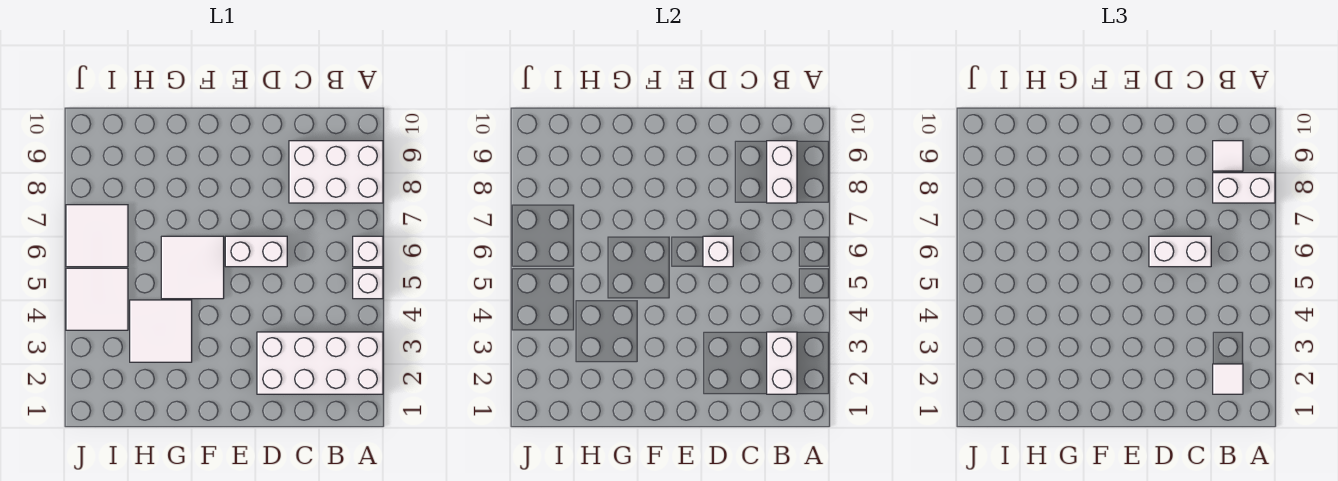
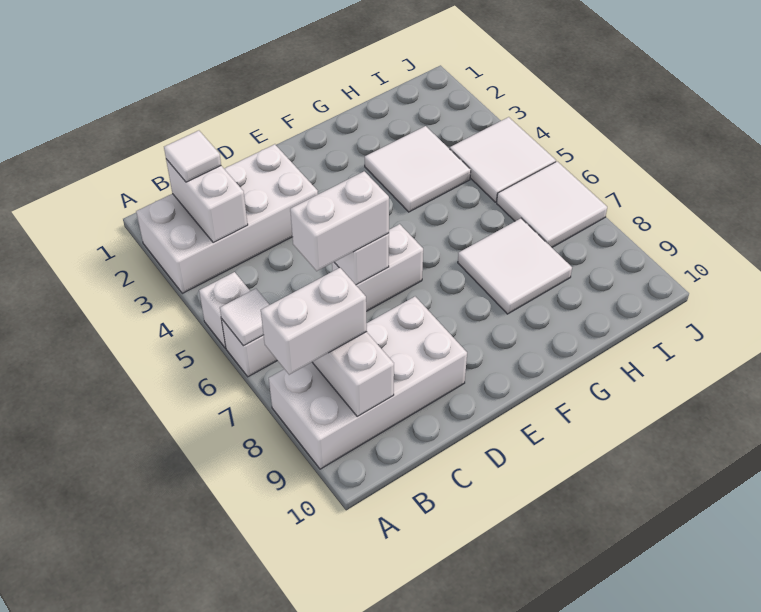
white 2x3 brick [289,141,383,203] -> white 2x4 brick [269,297,467,469]
white 1x1 tile [1213,141,1243,171] -> white 1x1 tile moved to [220,289,269,346]
white 2x2 tile [161,236,224,299] -> white 2x2 tile moved to [458,218,572,314]

